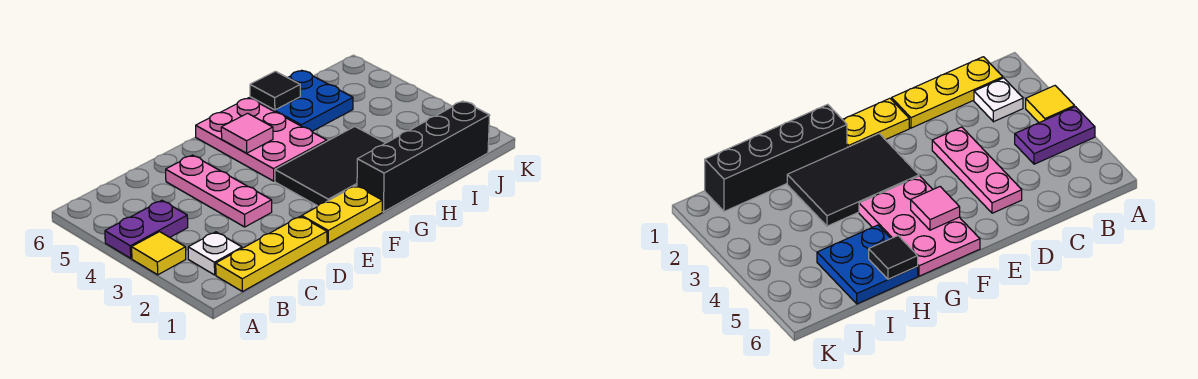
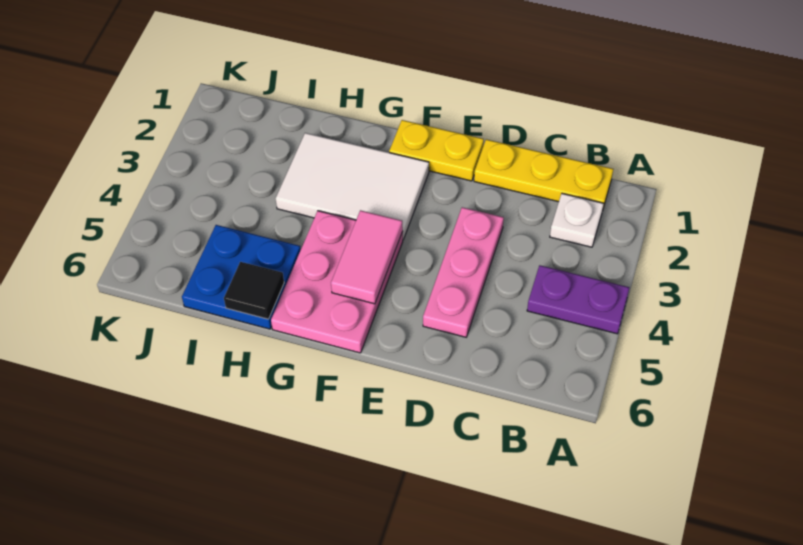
yellow 1x1 tile [132,232,186,275] -> none
black 2x3 tile [275,127,385,206] -> white 2x3 tile [276,133,429,240]
pink 1x1 tile [221,113,273,153] -> pink 1x2 tile [331,210,403,304]
black 1x4 brick [357,101,490,212] -> none

